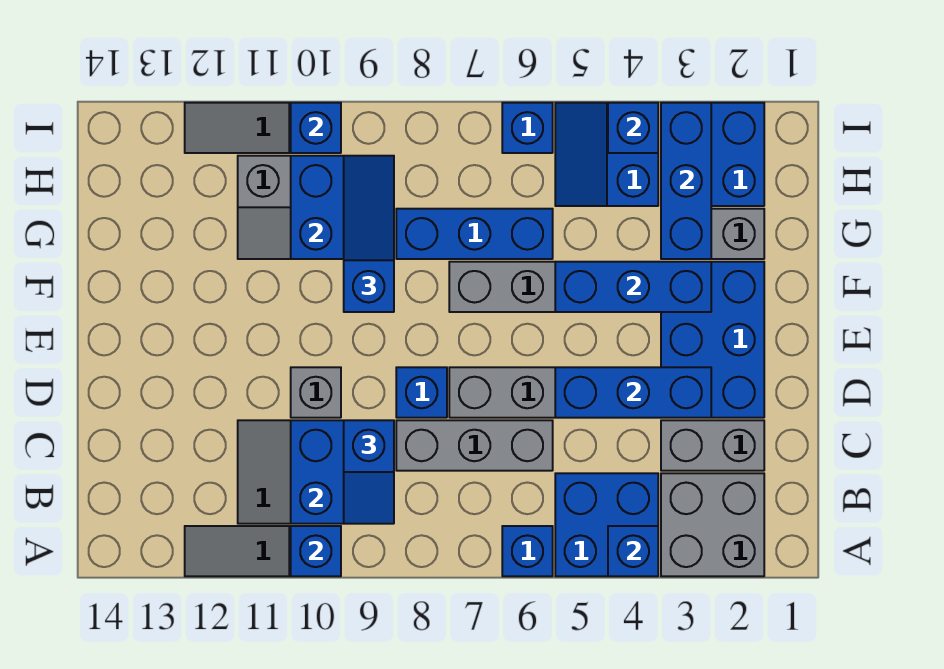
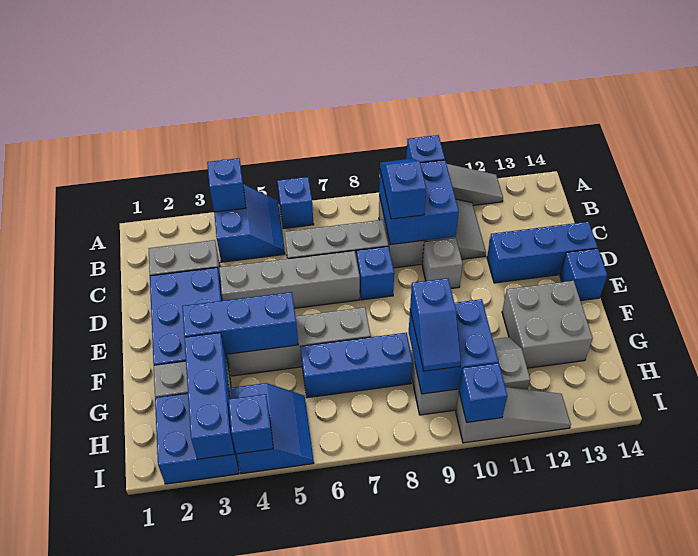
grey 2x2 brick [661,473,764,576] -> grey 2x2 brick moved to [502,281,593,368]
blue 2x2 brick [555,473,658,576] -> blue 2x2 slope [214,184,285,262]
blue 1x3 brick [555,367,711,418] -> blue 1x3 brick moved to [487,222,598,283]
blue 1x3 slope [344,156,394,312] -> blue 1x2 slope [410,278,461,371]
blue 1x1 brick [502,103,553,153] -> blue 1x1 brick moved to [560,248,607,301]

